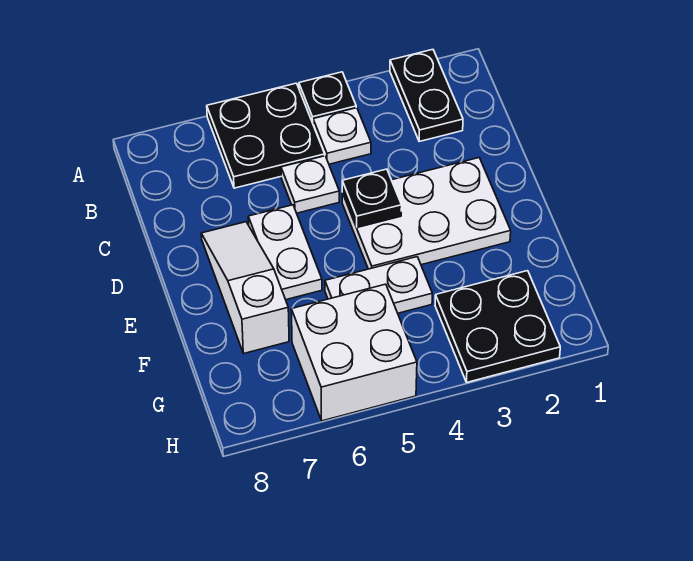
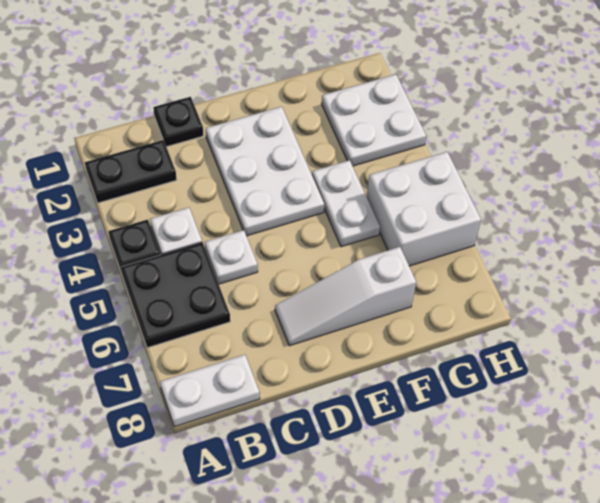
black 1x1 plate [342,169,402,228] -> black 1x1 plate moved to [153,97,204,147]
white 1x2 plate [248,205,322,300] -> white 1x2 plate moved to [160,355,260,427]
black 2x2 plate [435,271,560,382] -> white 2x2 plate [322,74,426,166]

